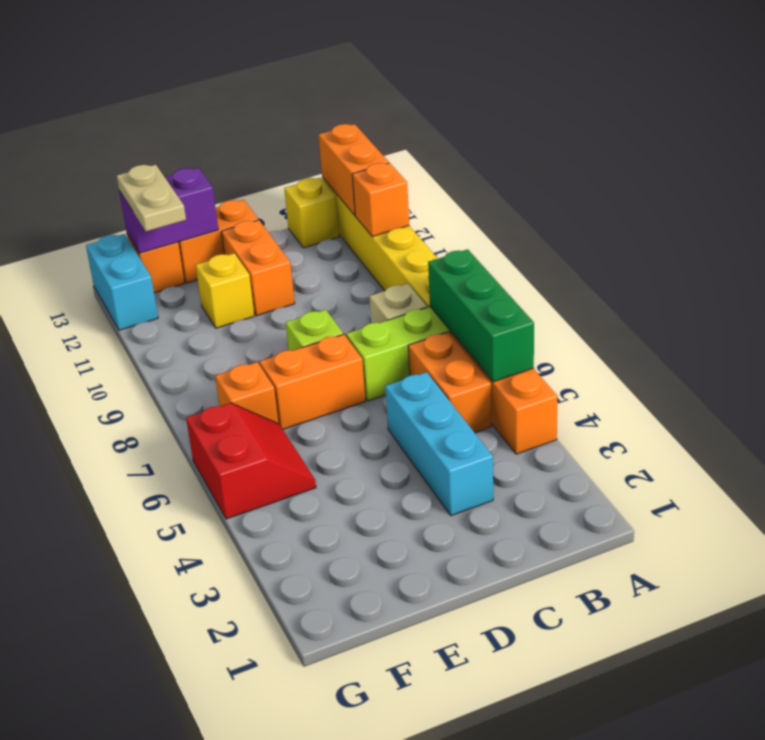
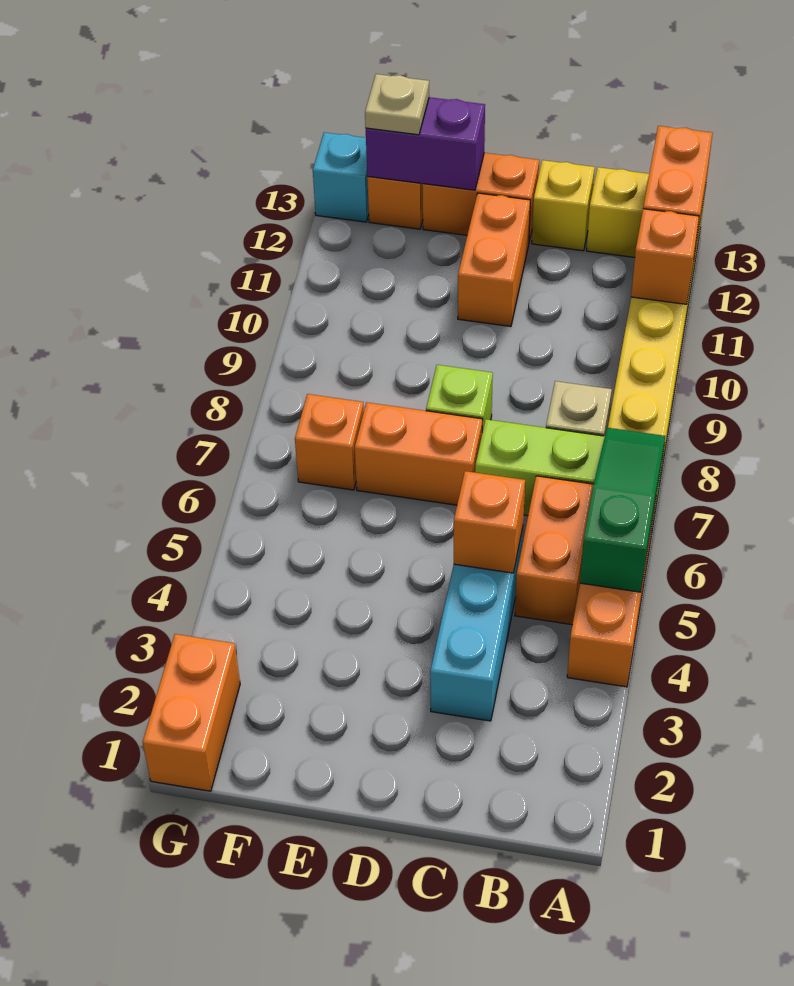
green 1x3 brick [428,249,534,382] -> green 1x3 slope [580,428,665,592]
none -> orange 1x1 brick [454,471,525,573]
yellow 1x1 brick [196,253,254,328] -> yellow 1x1 brick moved to [532,160,595,251]
red 2x2 slope [186,403,316,519] -> none
tan 1x2 plate [117,165,186,231] -> tan 1x1 plate [365,74,429,135]
none -> orange 1x2 brick [143,634,240,791]
cyan 1x2 brick [86,234,158,330] -> cyan 1x1 brick [313,132,369,222]

